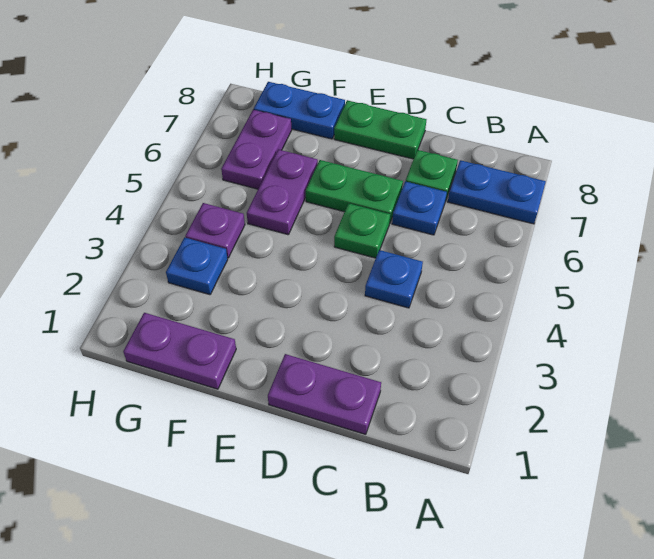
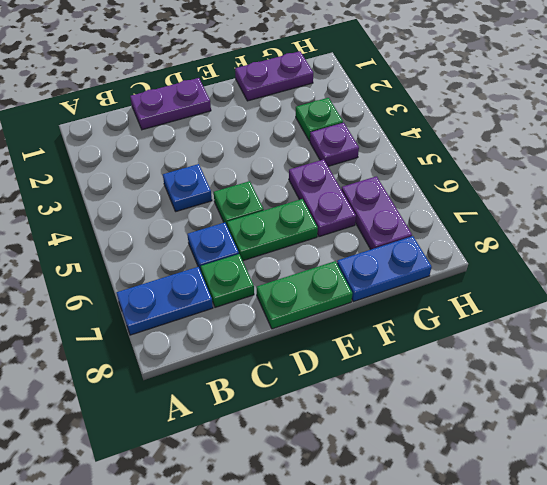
blue 1x1 plate [166,237,228,295] -> green 1x1 plate [296,98,343,141]

